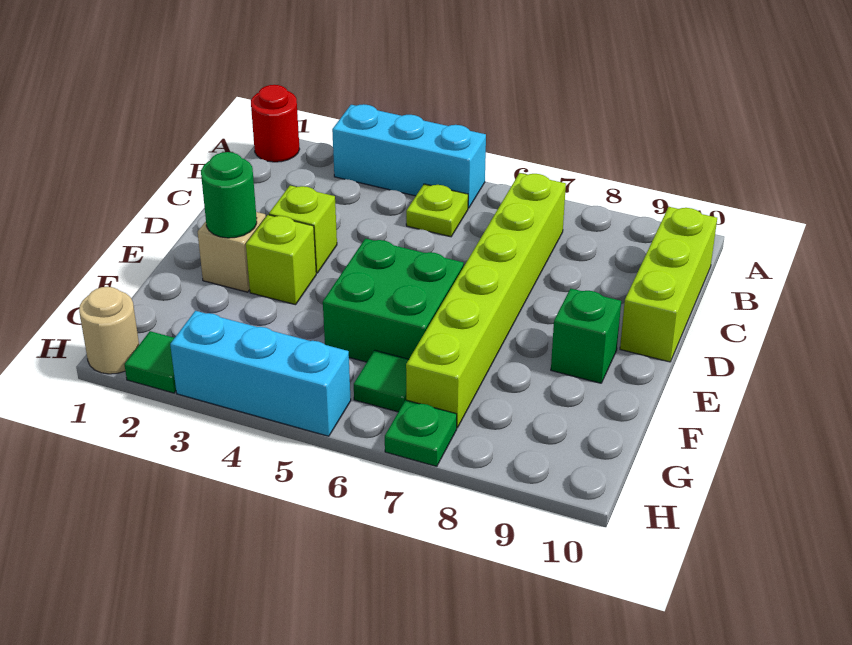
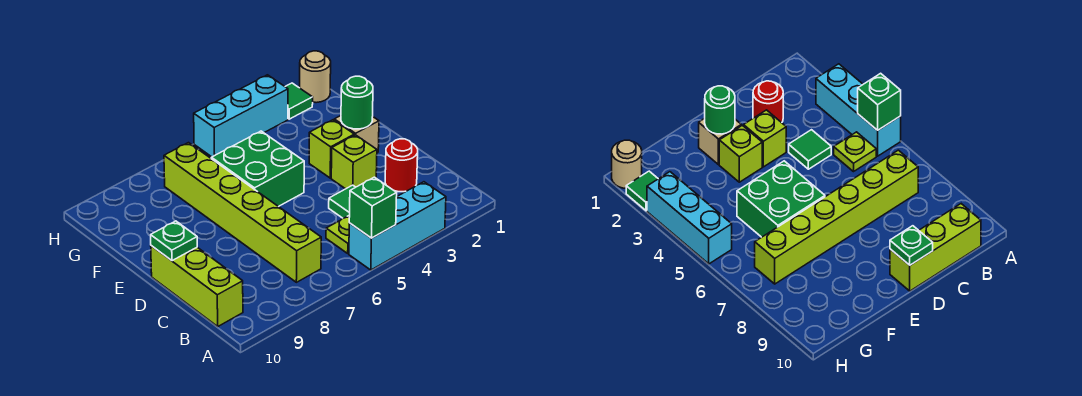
red 1x1 round brick [251,85,300,162] -> red 1x1 round brick moved to [385,139,418,192]
green 1x1 brick [551,289,621,383] -> green 1x1 brick moved to [349,177,397,238]
green 1x1 tile [354,350,409,412] -> green 1x1 tile moved to [329,185,355,218]
green 1x1 plate [385,400,457,466] -> green 1x1 plate moved to [151,221,197,261]

